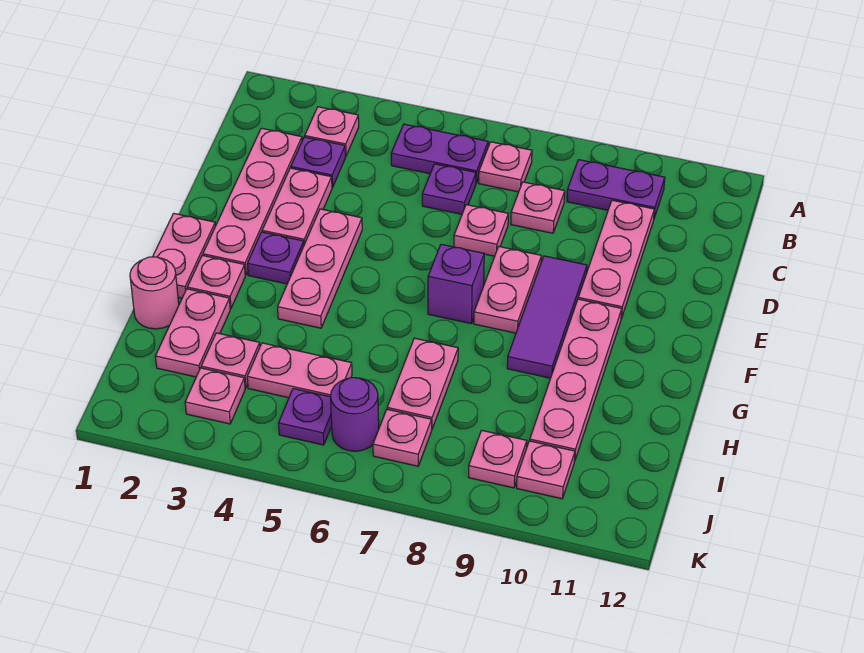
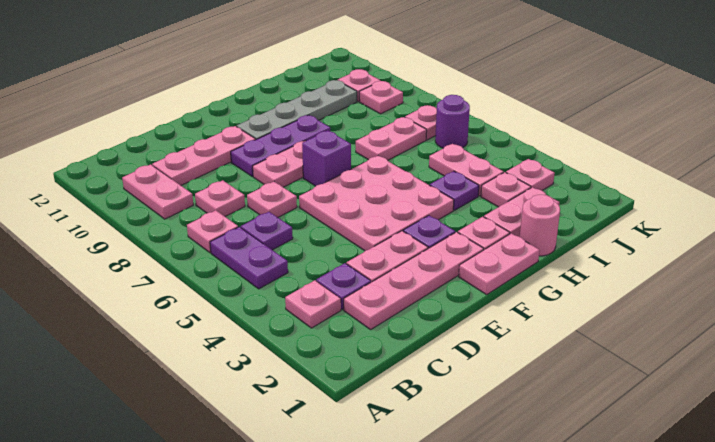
purple 1x2 plate [567,160,665,218] -> pink 1x2 plate [122,164,193,219]
pink 1x3 plate [278,209,362,328] -> pink 3x3 plate [299,156,454,251]
purple 1x3 tile [507,256,587,378] -> purple 1x3 plate [231,115,330,176]
pink 1x4 plate [530,299,622,461] -> grey 1x4 plate [237,80,357,139]
purple 1x1 plate [279,389,332,445] -> purple 1x1 plate moved to [430,171,479,210]

